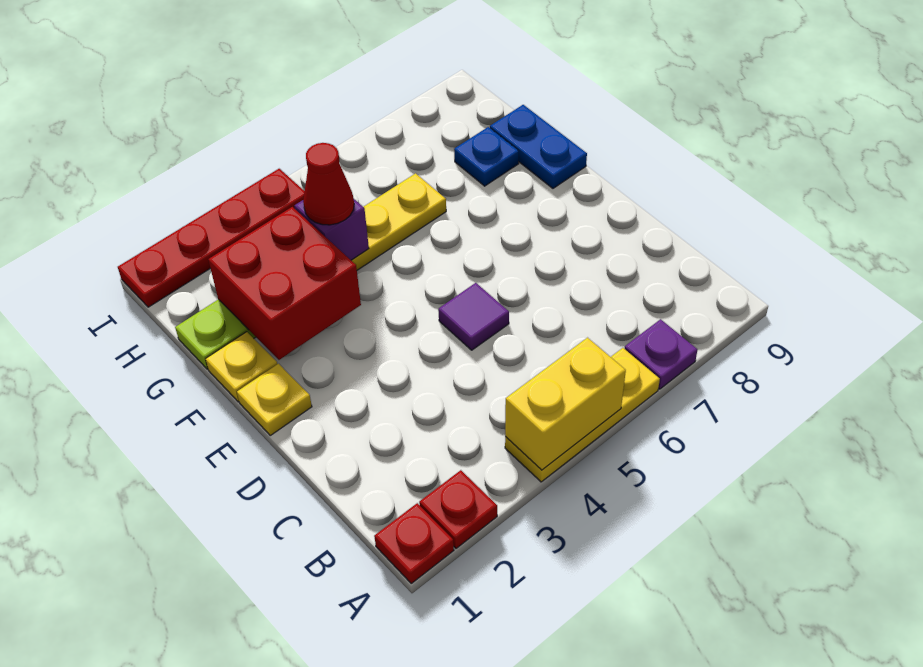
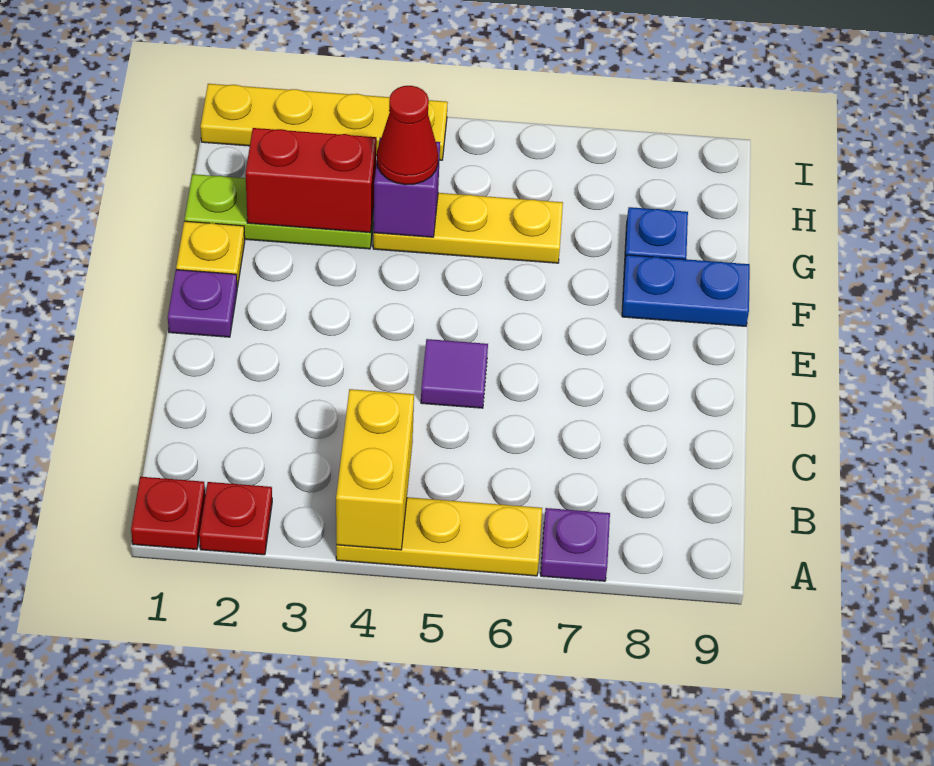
yellow 1x2 brick [505,338,626,470] -> yellow 1x2 brick turned to [336,389,414,550]
yellow 1x1 plate [237,364,312,435] -> purple 1x1 plate [168,270,237,337]
red 2x2 brick [208,207,361,360] -> red 1x2 brick [245,128,377,233]
blue 1x2 plate [490,105,587,188] -> blue 1x2 plate turned to [622,255,750,326]
red 1x4 plate [118,169,305,307] -> yellow 1x4 plate [201,84,448,160]

